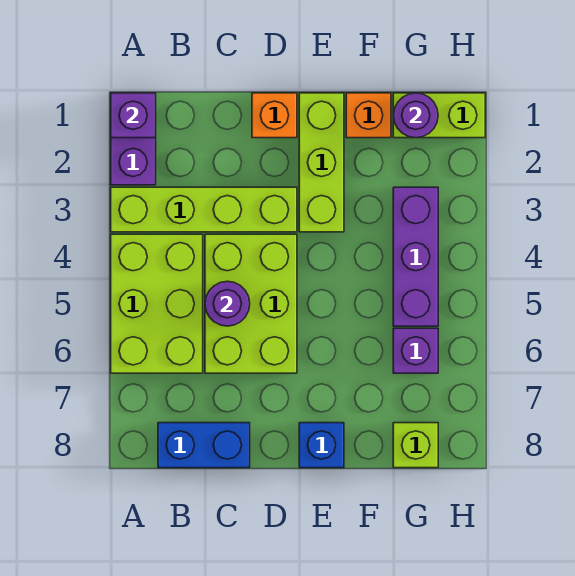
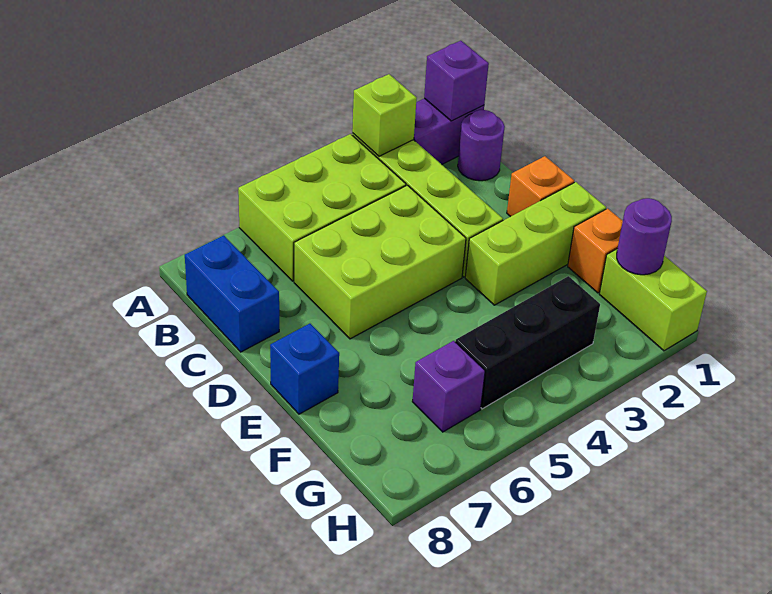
purple 1x1 round brick [205,281,250,326] -> purple 1x1 round brick moved to [458,110,505,181]
purple 1x3 brick [393,187,438,326] -> black 1x3 brick [455,276,600,409]
lime 1x1 brick [393,423,438,468] -> lime 1x1 brick moved to [352,74,417,156]

